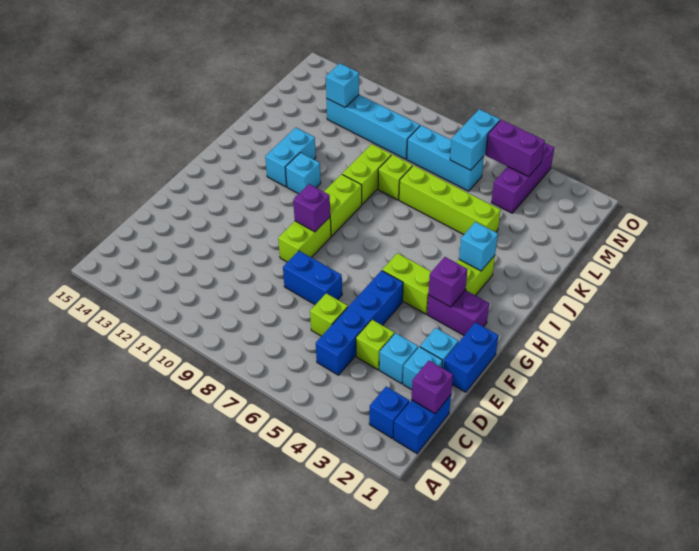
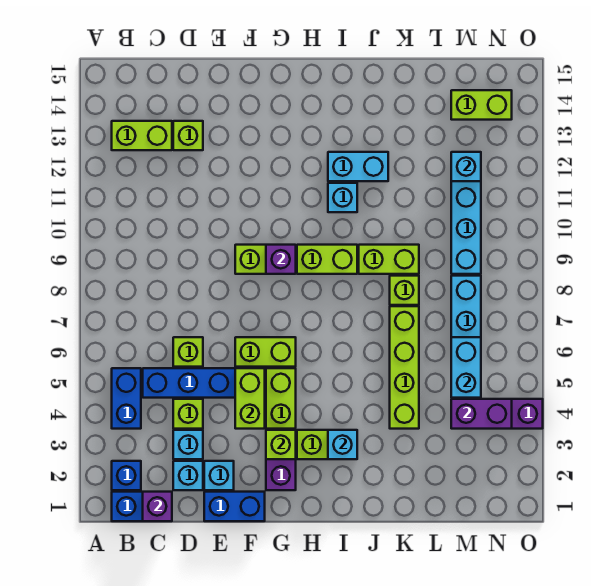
none -> lime 1x2 brick [112,121,172,150]
none -> lime 1x1 brick [173,121,203,150]
blue 1x2 brick [283,251,342,305] -> blue 1x2 brick moved to [112,368,141,429]
none -> lime 1x2 brick [235,368,265,429]
none -> lime 1x2 brick [235,337,296,367]
purple 1x1 brick [428,257,468,307] -> lime 1x1 brick [266,430,296,459]
cyan 1x2 brick [450,109,500,170] -> cyan 1x2 brick turned to [451,337,481,398]
none -> lime 1x2 brick [451,90,512,120]
purple 1x2 brick [486,120,545,177] -> purple 1x2 brick turned to [451,399,512,429]

